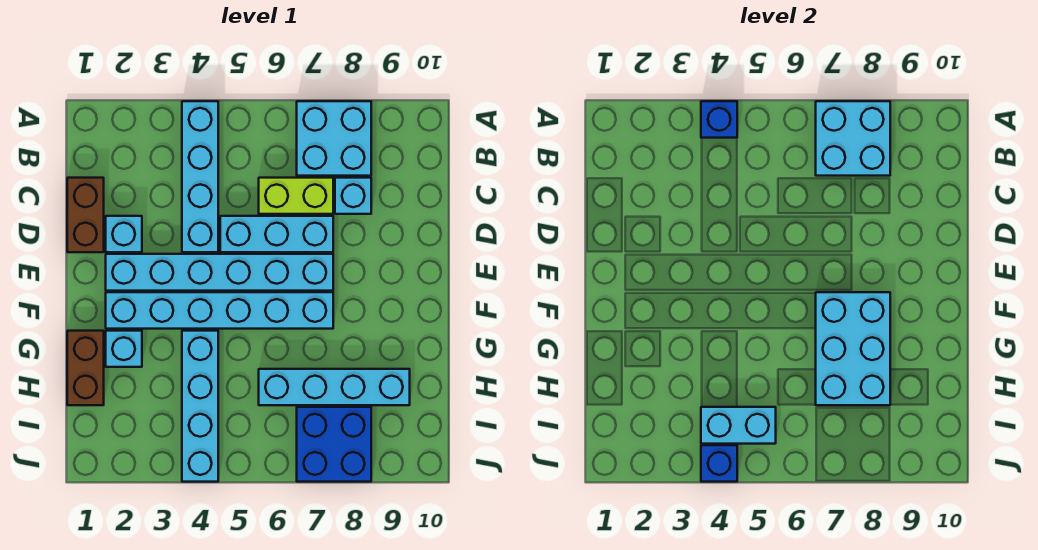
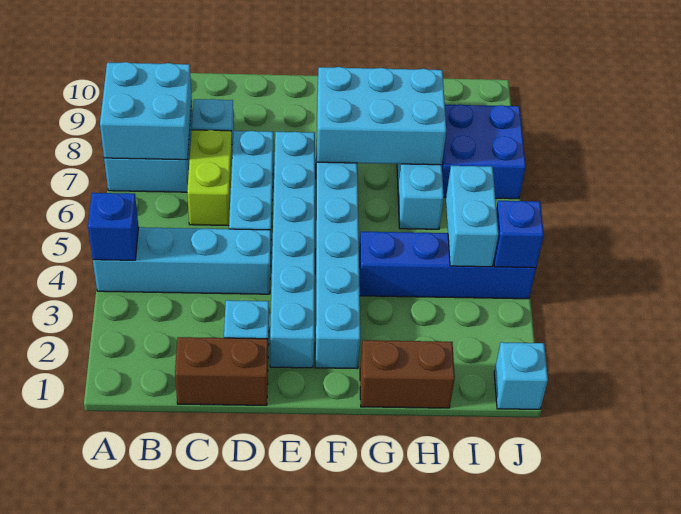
cyan 1x1 brick [106,331,142,367] -> cyan 1x1 brick moved to [494,342,548,409]
cyan 1x4 brick [182,331,218,482] -> blue 1x4 brick [359,232,536,299]

